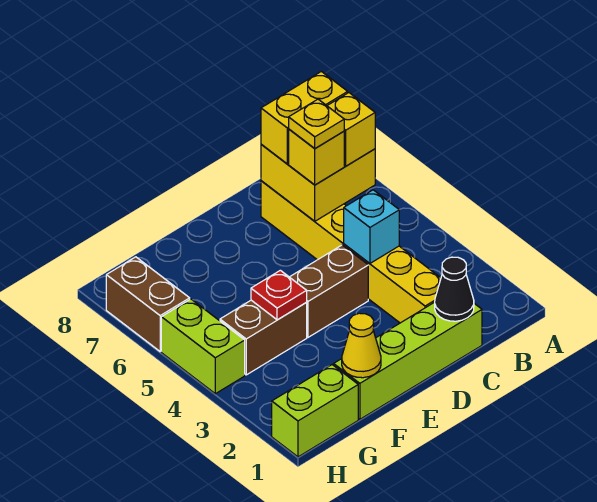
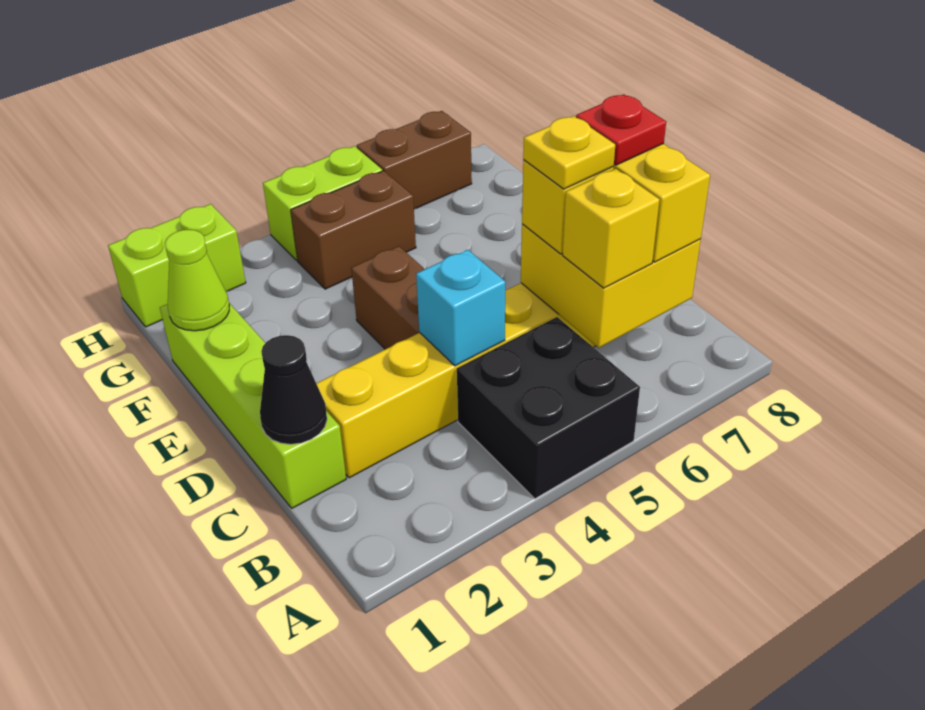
none -> black 2x2 brick [457,317,640,499]
yellow 1x1 cone [342,313,381,378] -> lime 1x1 cone [165,230,229,331]
brown 1x2 brick [220,300,307,375] -> brown 1x2 brick turned to [291,171,416,289]
red 1x1 plate [251,270,307,320] -> red 1x1 plate moved to [576,95,666,165]
lime 1x2 brick [272,365,358,457] -> lime 1x2 brick turned to [108,204,246,327]

